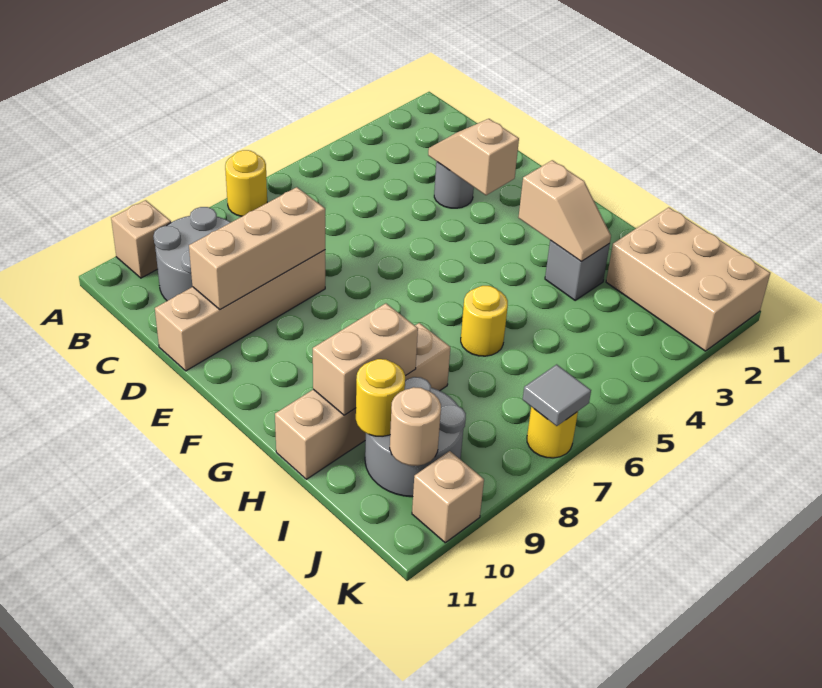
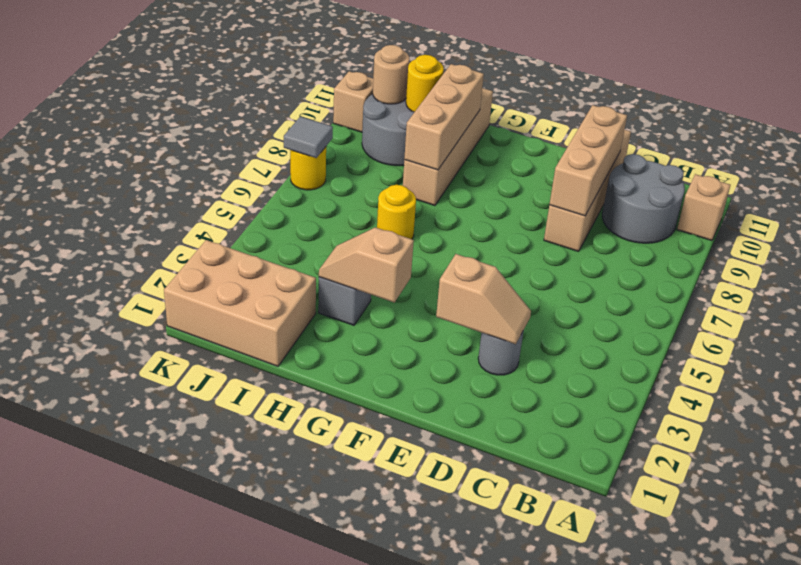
yellow 1x1 round brick [225,150,267,216] -> none
tan 1x2 brick [313,303,418,415] -> tan 1x3 brick [404,64,484,170]

